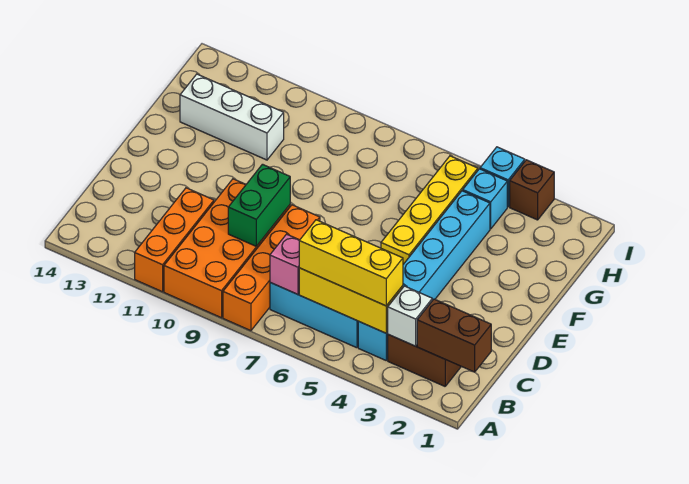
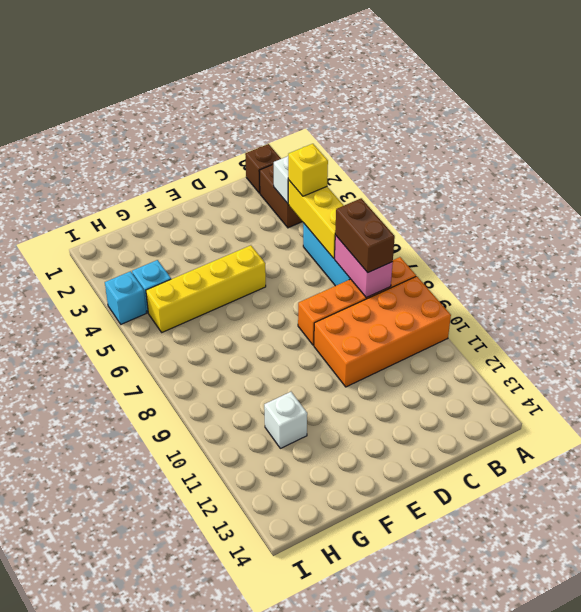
orange 1x3 brick [135,188,214,292] -> none
brown 1x2 brick [417,299,491,372] -> brown 1x2 brick moved to [335,198,395,273]
cyan 1x6 brick [358,191,490,360] -> none
yellow 1x3 brick [299,220,403,306] -> yellow 1x1 brick [288,144,328,196]
pink 1x1 brick [270,234,299,294] -> pink 1x2 brick [335,235,393,298]
green 1x2 brick [228,164,290,246] -> none
white 1x3 brick [180,74,284,160] -> white 1x1 brick [264,392,307,448]
brown 1x1 brick [510,160,554,220] -> brown 1x1 brick moved to [245,144,281,193]

